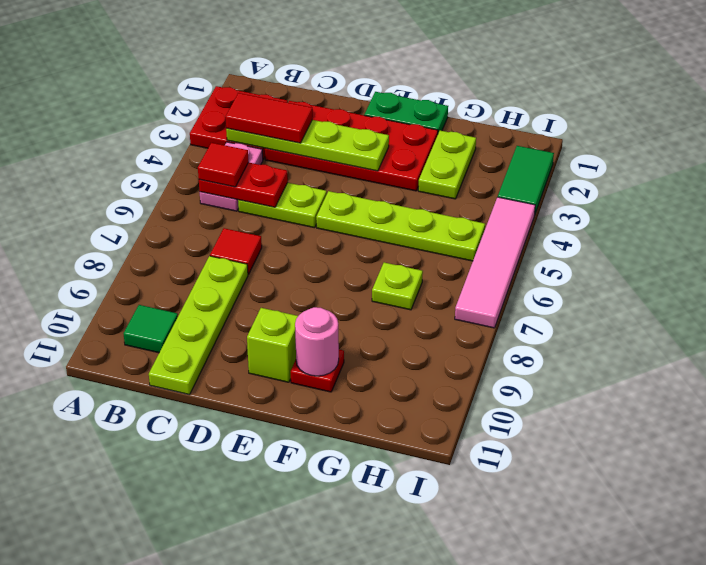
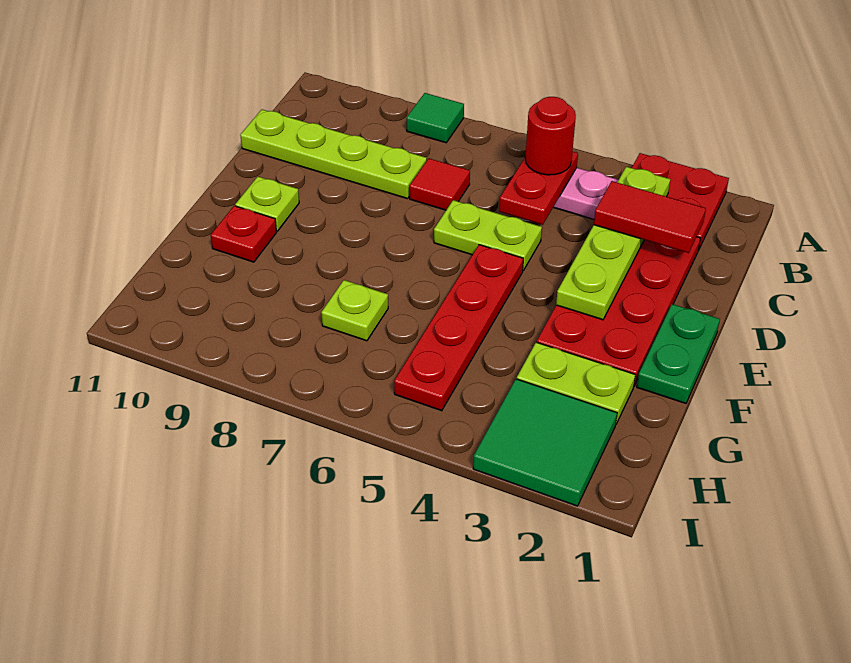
red 1x2 tile [226,93,312,143] -> red 1x2 tile turned to [594,181,706,253]
red 1x1 tile [198,143,249,187] -> red 1x1 round brick [525,97,576,175]
green 1x1 tile [124,305,178,353] -> green 1x1 tile moved to [406,93,464,143]
lime 1x2 plate [238,183,327,228] -> lime 1x2 plate turned to [434,200,542,270]
lime 1x4 plate [316,191,485,261] -> red 1x4 plate [394,245,523,411]
lime 1x1 brick [247,308,298,382] -> lime 1x1 plate [235,177,299,231]
pink 1x1 round brick [295,307,339,376] -> none
green 1x2 tile [498,146,554,213] -> green 2x2 tile [473,379,617,506]
pink 1x4 tile [455,197,535,328] -> none

